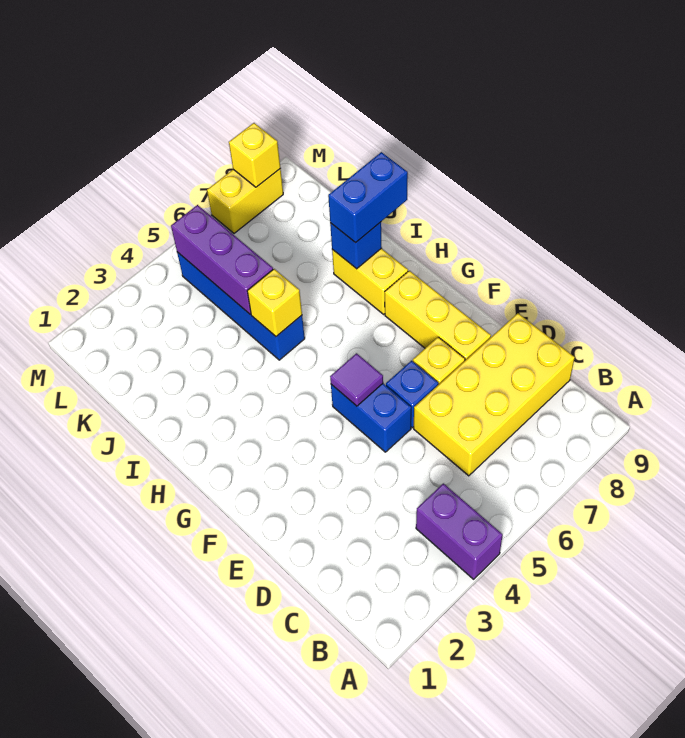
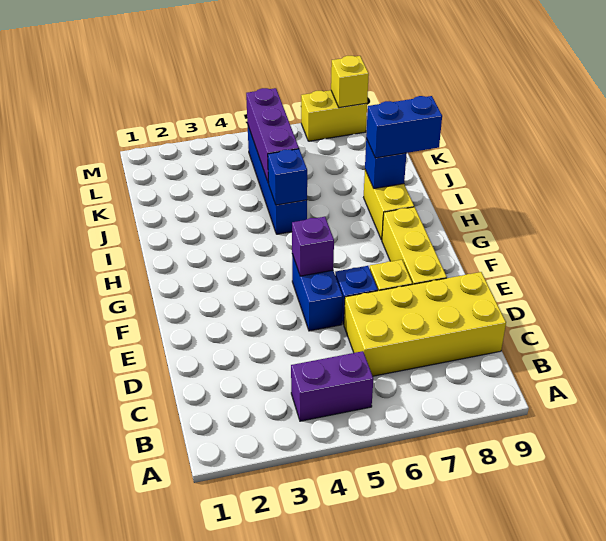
purple 1x2 brick [416,483,503,579] -> purple 1x2 brick turned to [291,351,373,421]
purple 1x1 tile [330,353,383,406] -> purple 1x1 brick [292,217,334,276]
yellow 1x1 brick [247,269,302,336] -> blue 1x1 brick [268,149,307,205]

